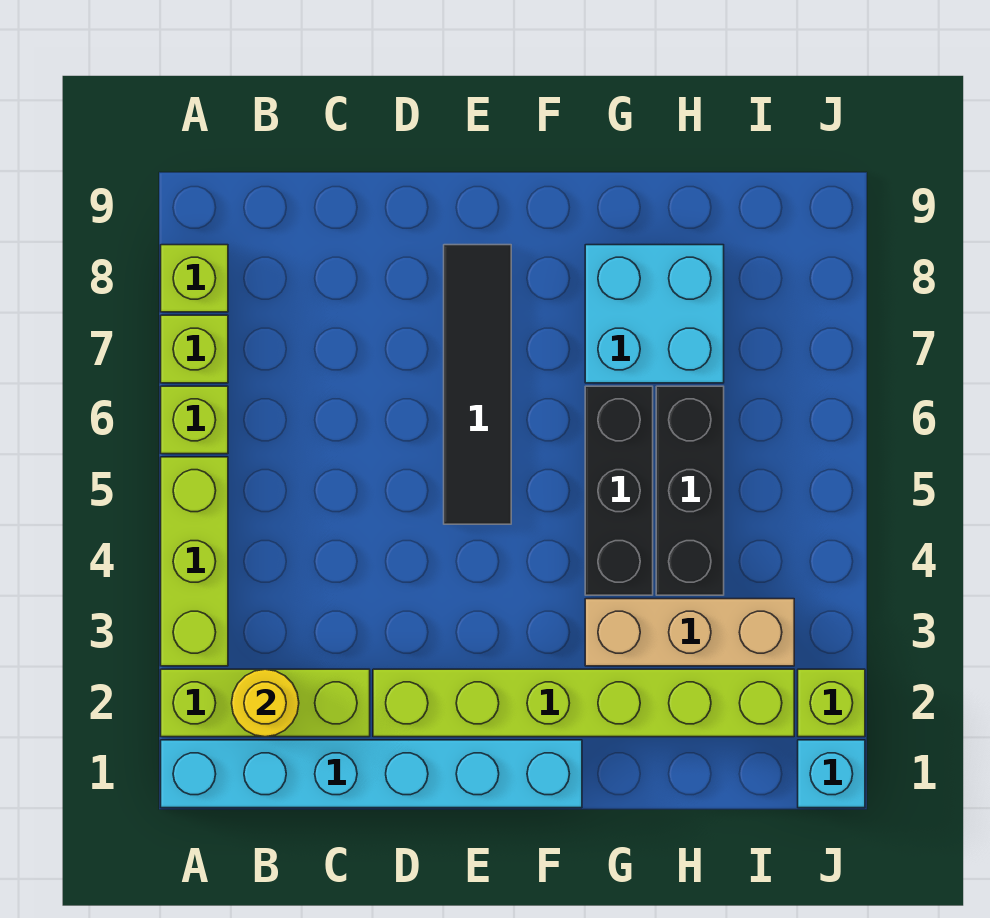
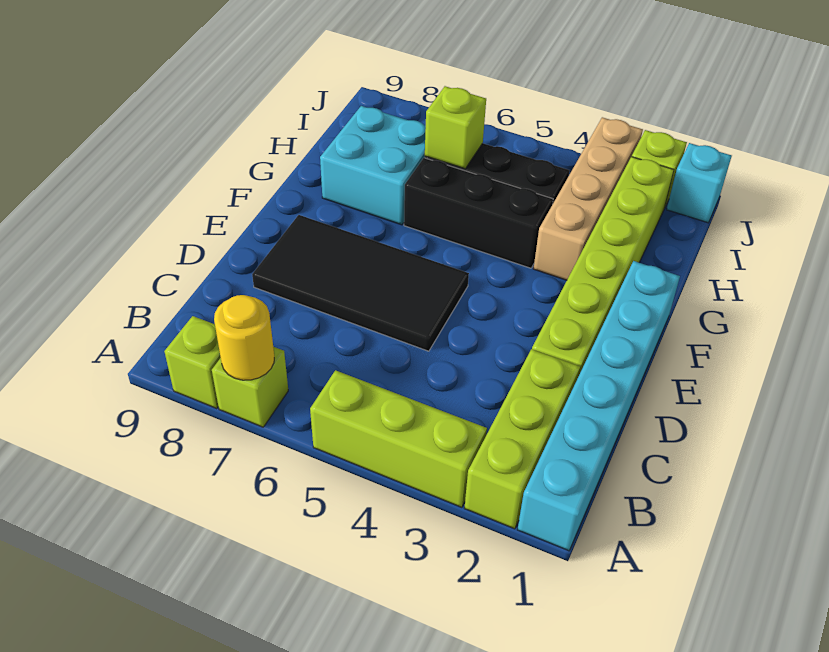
lime 1x1 brick [161,386,228,454] -> lime 1x1 brick moved to [425,86,486,169]
yellow 1x1 round brick [232,669,299,737] -> yellow 1x1 round brick moved to [214,295,274,380]
black 1x4 tile [444,245,511,524] -> black 2x4 tile [252,215,469,351]
tan 1x3 brick [585,599,794,666] -> tan 1x4 brick [534,117,643,280]

